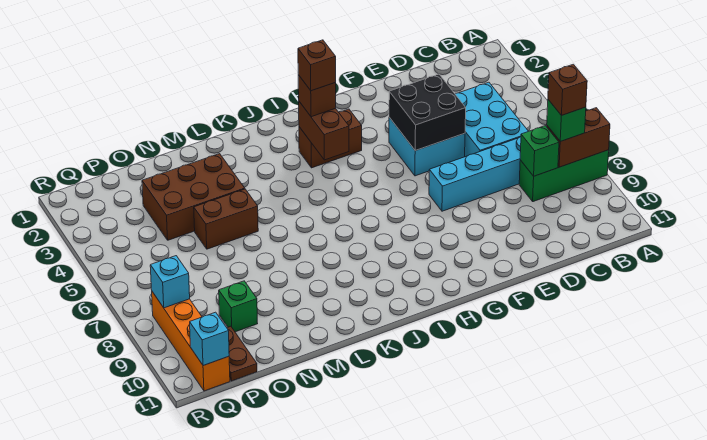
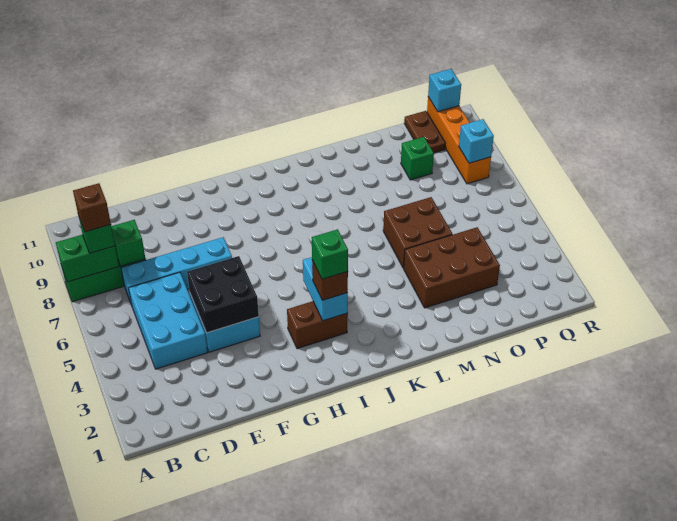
brown 1x2 brick [547,108,610,167] -> green 1x2 brick [56,235,119,282]
brown 1x2 brick [299,102,349,160] -> cyan 1x2 brick [303,257,348,321]
brown 1x1 brick [298,40,336,91] -> green 1x1 brick [312,229,348,279]
brown 1x2 brick [194,189,258,249] -> brown 2x2 brick [383,197,452,268]

